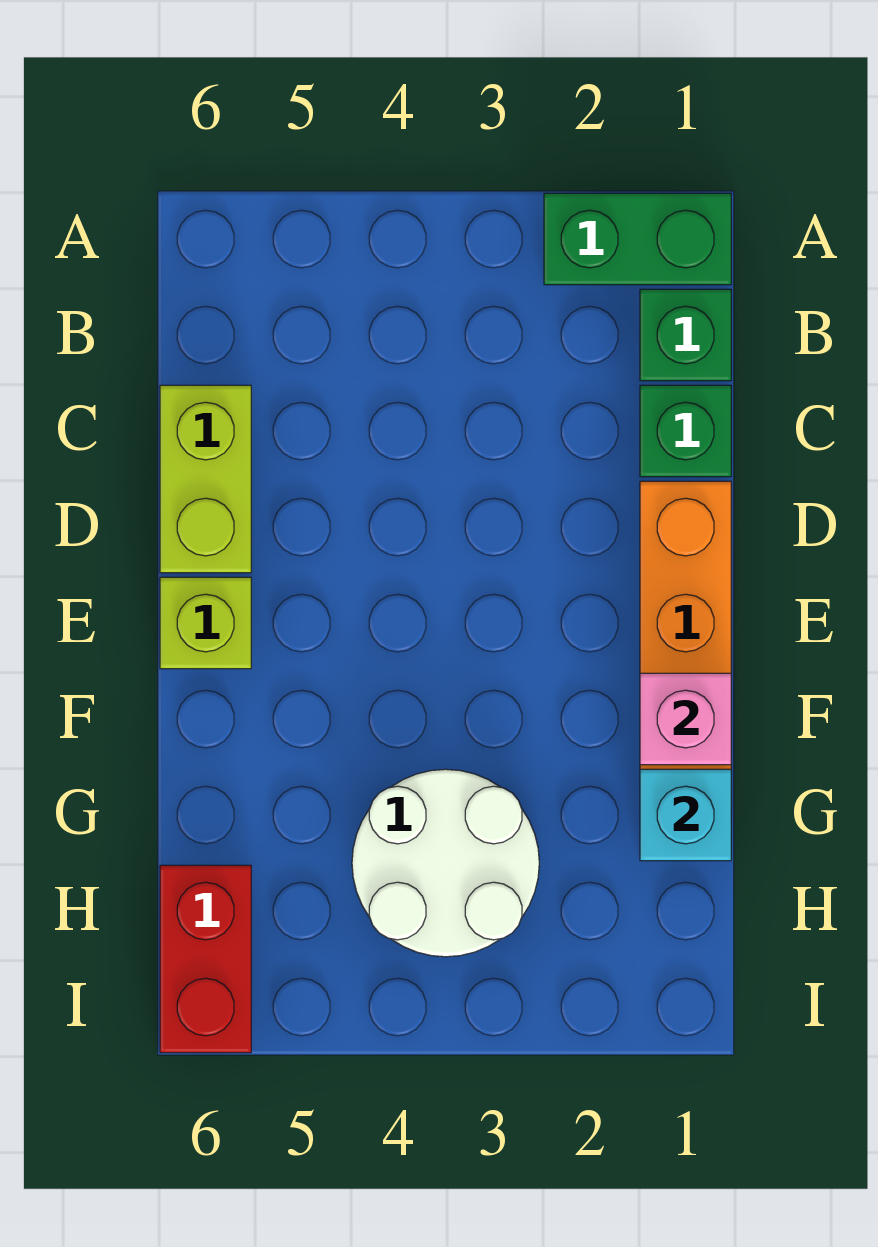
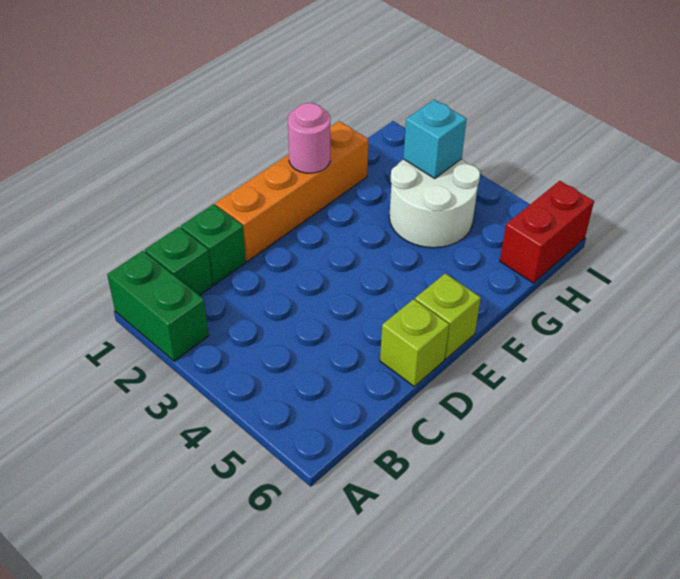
lime 1x2 brick [160,385,251,573] -> lime 1x1 brick [380,299,449,386]
pink 1x1 brick [640,673,731,765] -> pink 1x1 round brick [288,103,330,173]
cyan 1x1 brick [640,769,731,861] -> cyan 1x1 brick moved to [403,100,467,178]

